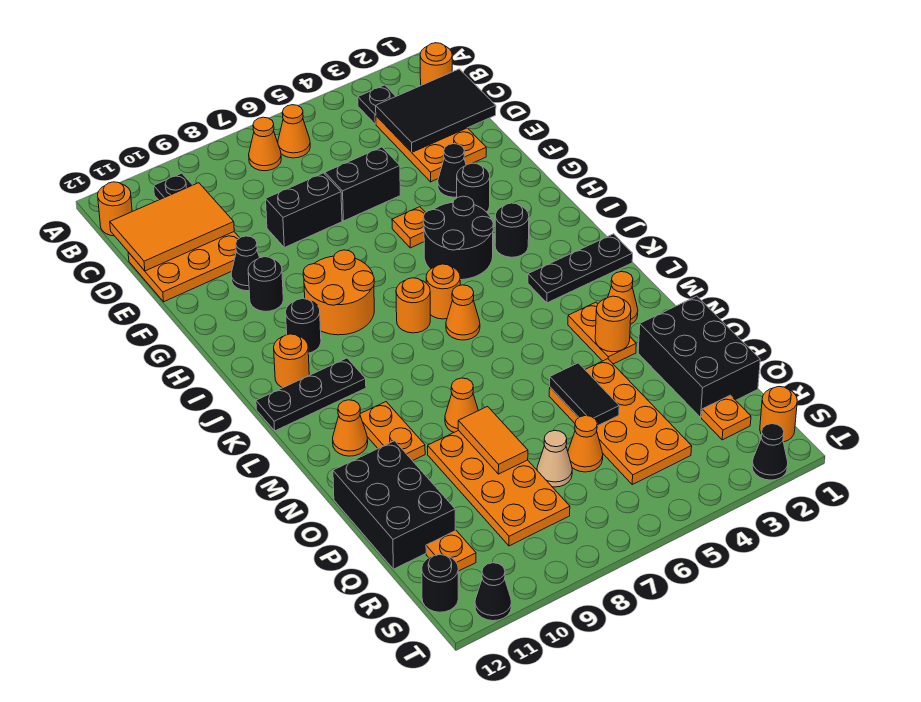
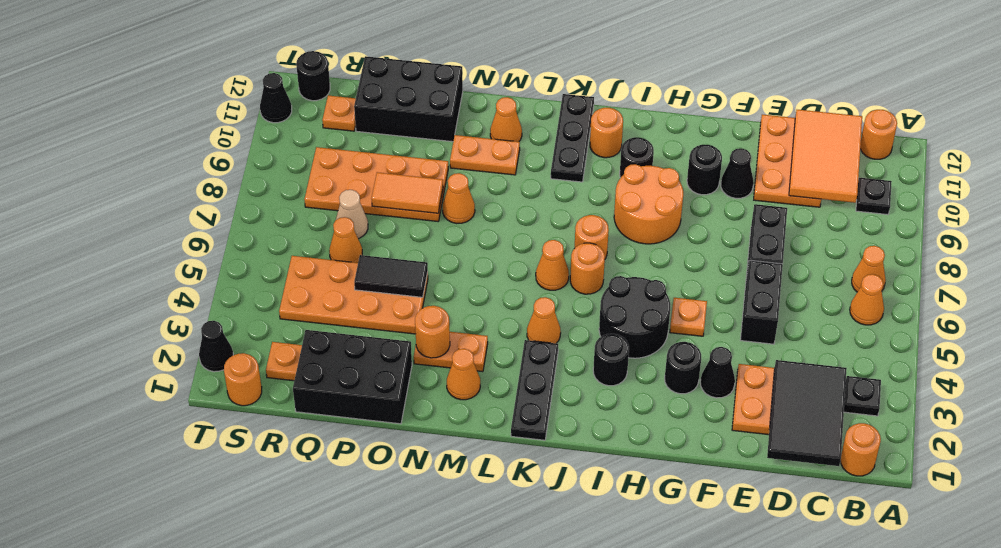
none -> orange 1x1 cone [527,297,561,343]

